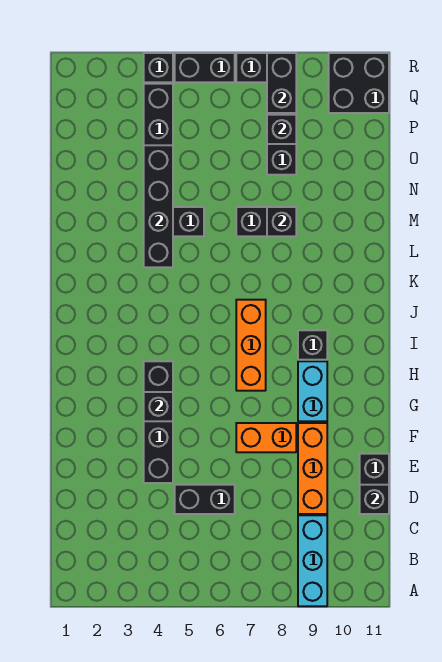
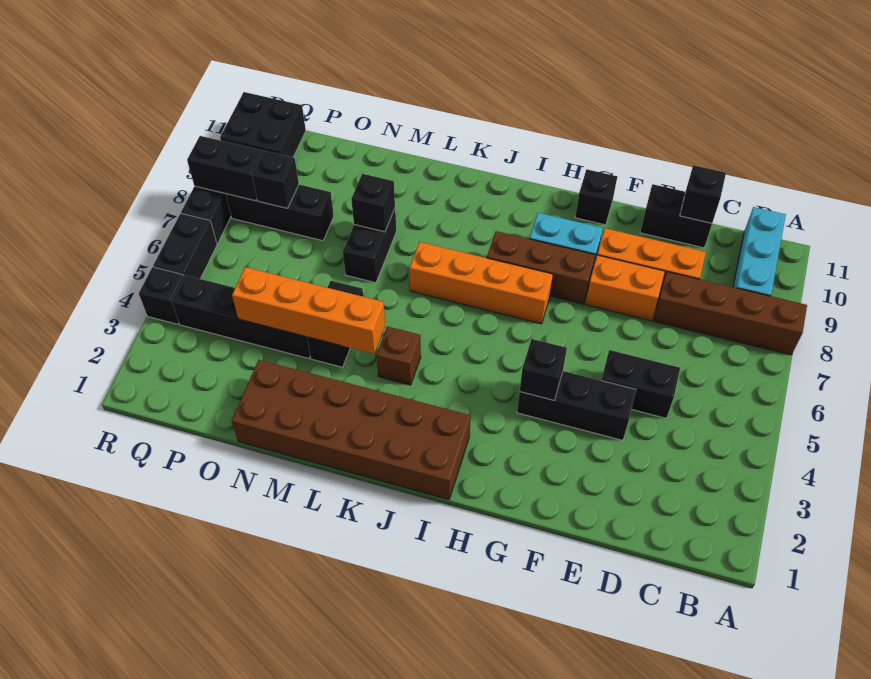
none -> brown 1x4 brick [654,272,807,355]
cyan 1x3 brick [298,515,327,606] -> cyan 1x3 brick turned to [733,207,786,296]
black 1x2 brick [175,485,235,514] -> black 1x2 brick turned to [601,350,680,418]
black 1x4 brick [144,361,173,483] -> black 1x3 brick [517,371,636,440]
orange 1x2 brick [236,423,296,452] -> orange 1x2 brick turned to [585,255,665,321]
none -> brown 1x3 brick [487,231,595,304]
orange 1x3 brick [236,300,266,391] -> orange 1x4 brick [409,242,553,324]
none -> brown 2x6 brick [232,360,471,499]
black 1x1 brick [298,330,327,360] -> black 1x1 brick moved to [575,169,617,225]
none -> brown 1x1 brick [376,326,421,385]
black 1x4 brick [144,145,173,267] -> orange 1x4 brick [232,267,385,354]

